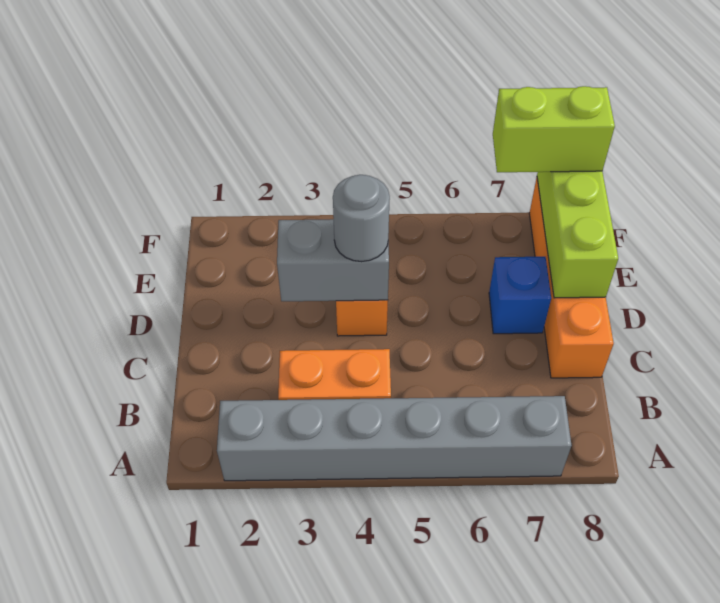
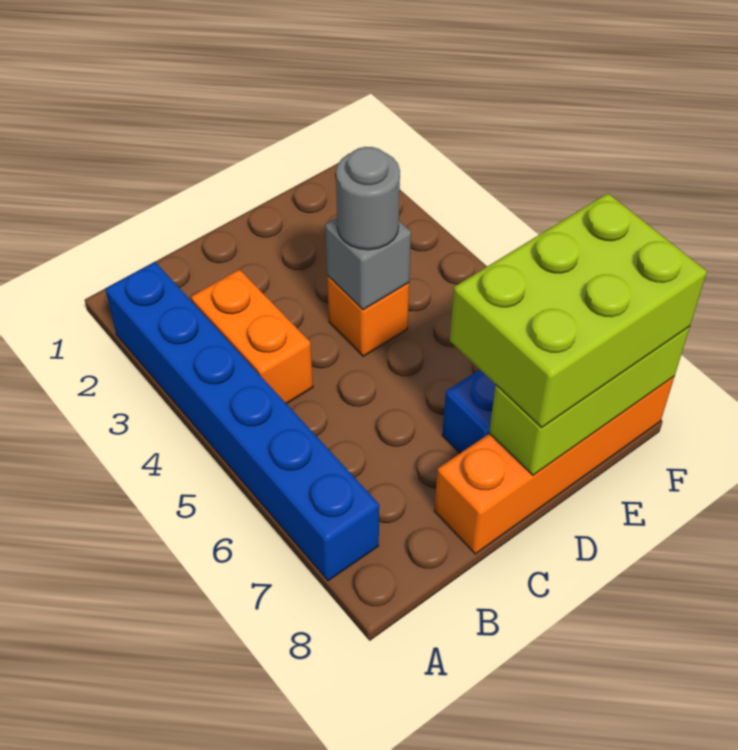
grey 1x6 brick [217,396,572,481] -> blue 1x6 brick [105,262,379,581]
grey 1x2 brick [277,219,389,301] -> grey 1x1 brick [325,218,411,310]
lime 1x2 brick [493,86,615,172] -> lime 2x3 brick [450,193,707,428]

